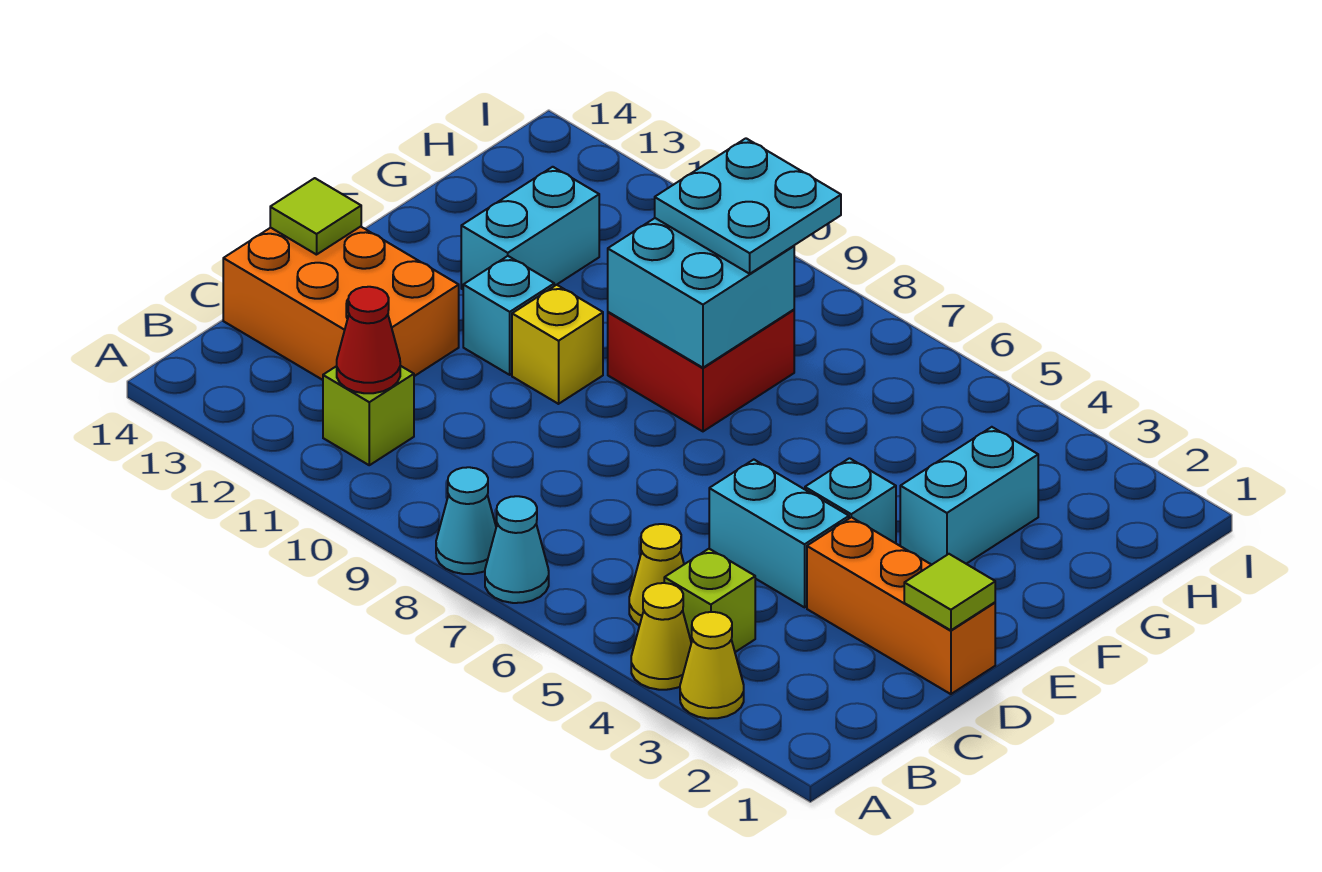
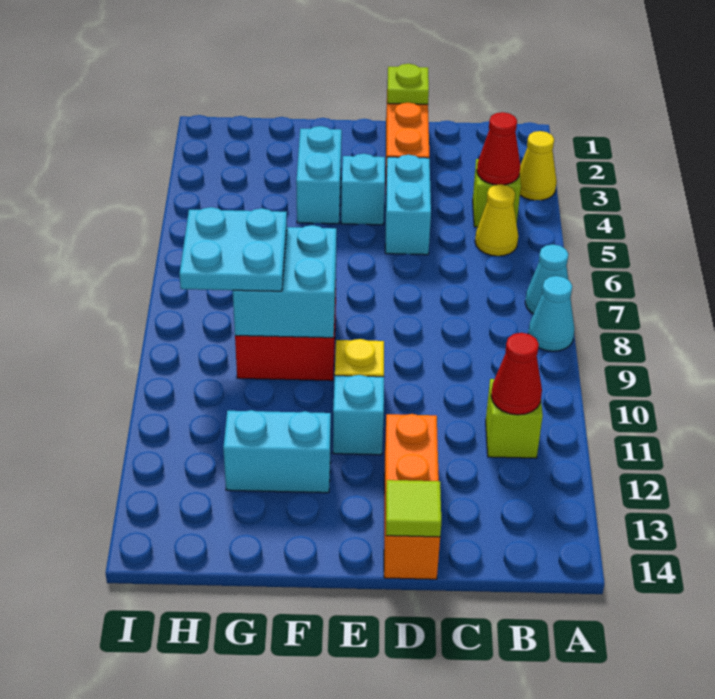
yellow 1x1 cone [631,583,691,690] -> none
none -> red 1x1 cone [477,112,520,185]
orange 2x3 brick [223,227,459,380] -> orange 1x3 brick [384,414,440,579]
lime 1x1 tile [904,554,995,630] -> lime 1x1 plate [387,64,429,104]
cyan 1x2 brick [900,427,1038,565] -> cyan 1x2 brick turned to [296,126,342,224]

